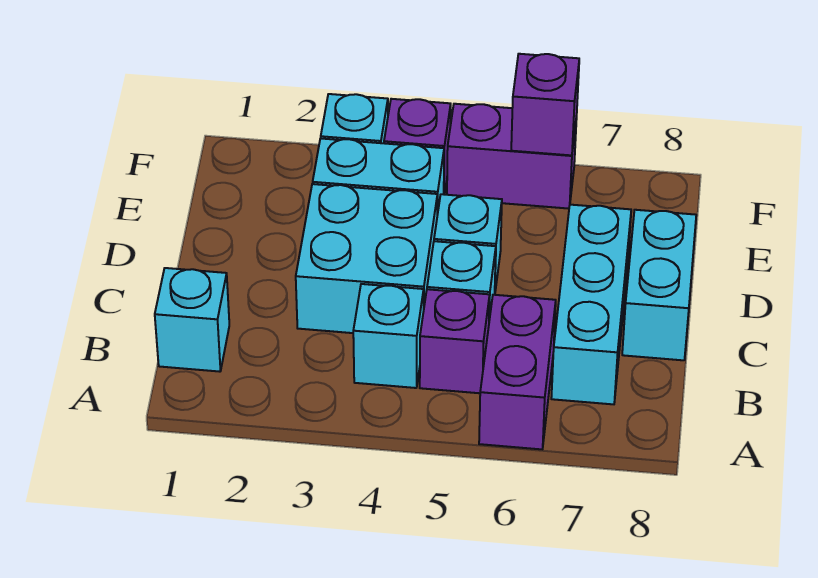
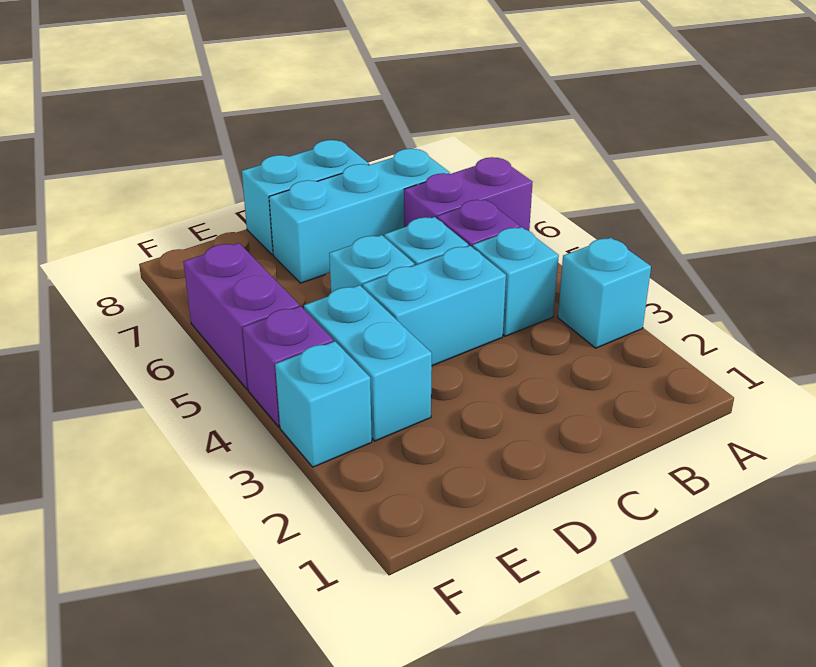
cyan 1x1 brick [155,268,229,372] -> cyan 1x1 brick moved to [558,238,651,348]
cyan 2x2 brick [296,184,437,333] -> cyan 1x2 brick [363,246,506,366]
purple 1x1 brick [511,54,579,155] -> none

